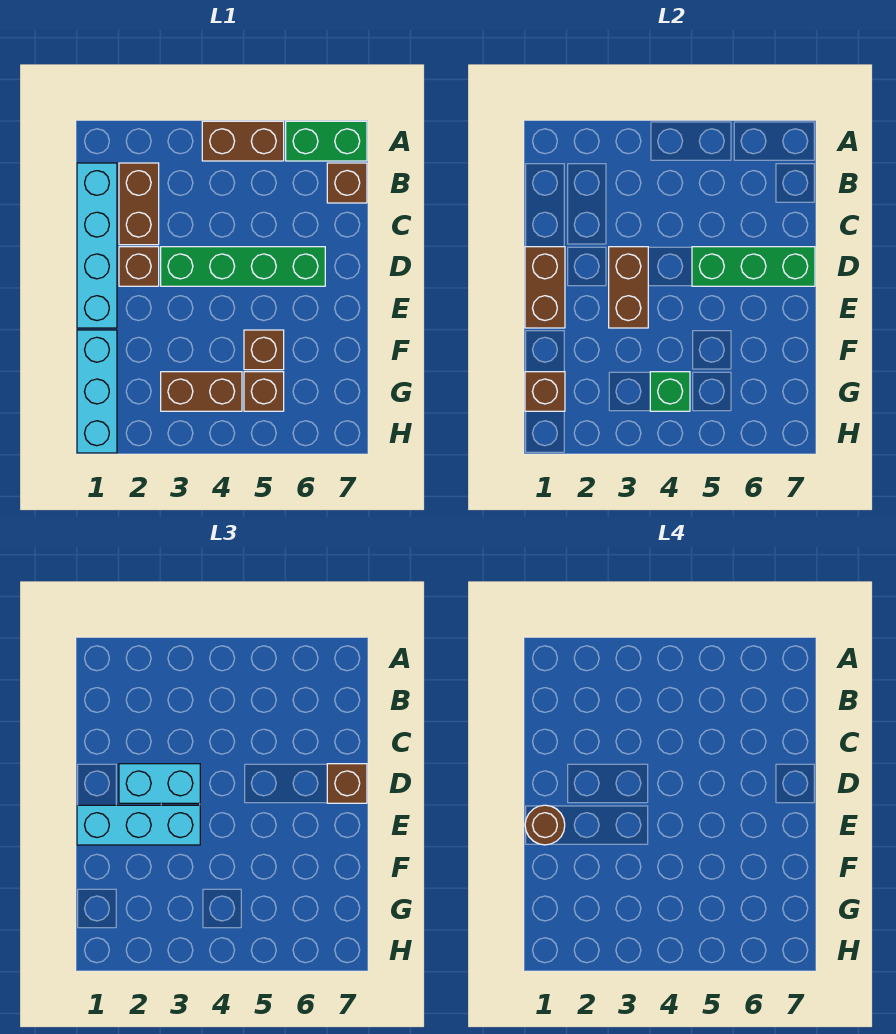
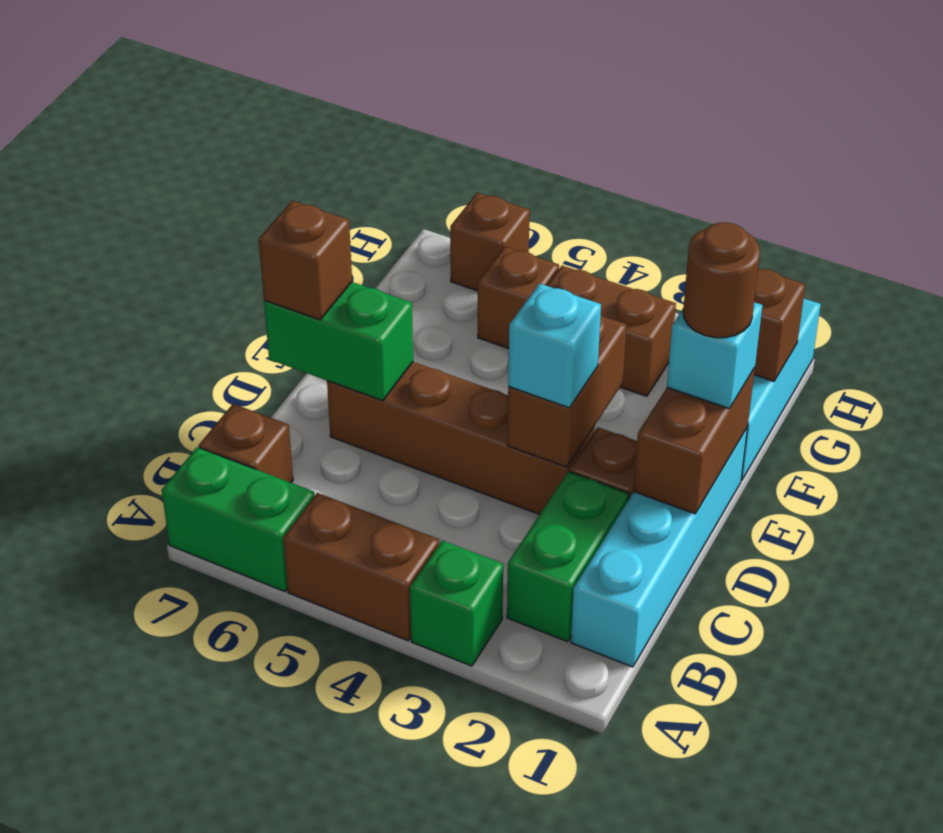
brown 1x2 brick [119,163,159,245] -> green 1x2 brick [507,471,629,642]
cyan 1x2 brick [119,764,200,803] -> cyan 1x1 brick [508,284,601,408]
green 1x4 brick [161,247,325,286] -> brown 1x4 brick [327,362,595,515]
green 1x3 brick [692,247,815,286] -> green 1x2 brick [264,282,413,401]
cyan 1x3 brick [77,805,200,845] -> cyan 1x1 brick [667,302,762,408]
brown 1x1 brick [244,330,284,370] -> brown 1x1 brick moved to [450,193,530,291]
green 1x1 brick [650,372,690,411] -> green 1x1 brick moved to [410,541,503,666]

